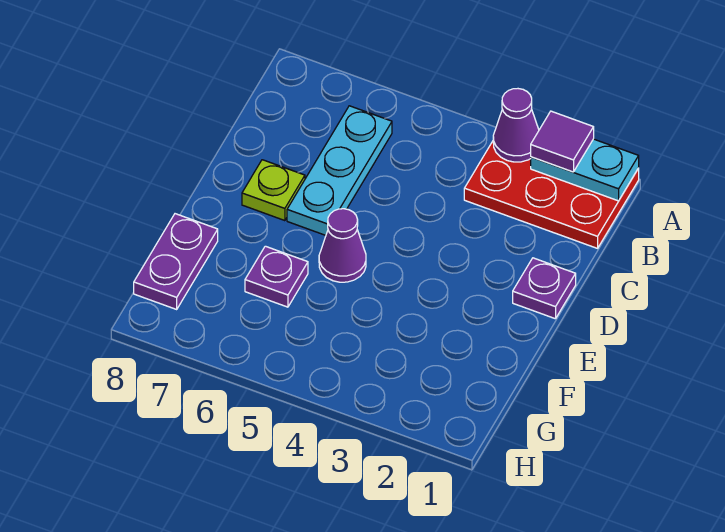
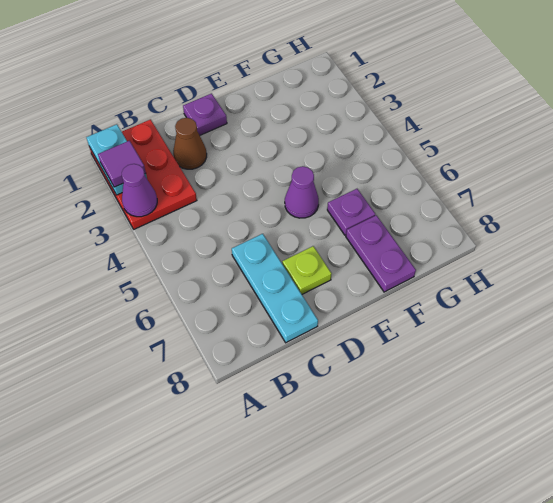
cyan 1x3 plate [287,106,392,235] -> cyan 1x3 plate turned to [232,234,318,343]
none -> brown 1x1 cone [173,118,207,169]
purple 1x2 plate [134,214,218,309] -> purple 1x2 plate turned to [346,215,416,292]

